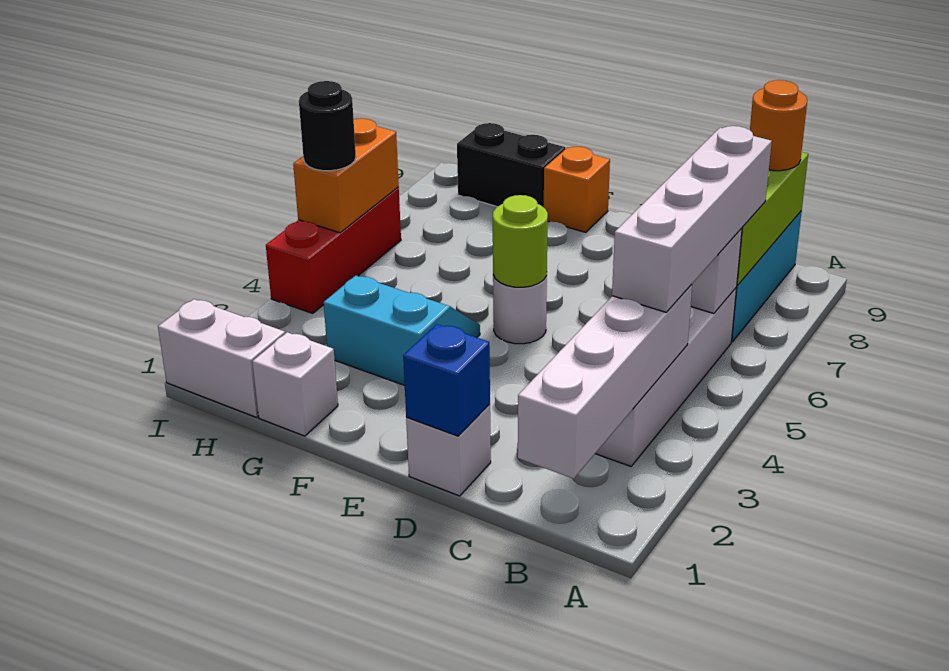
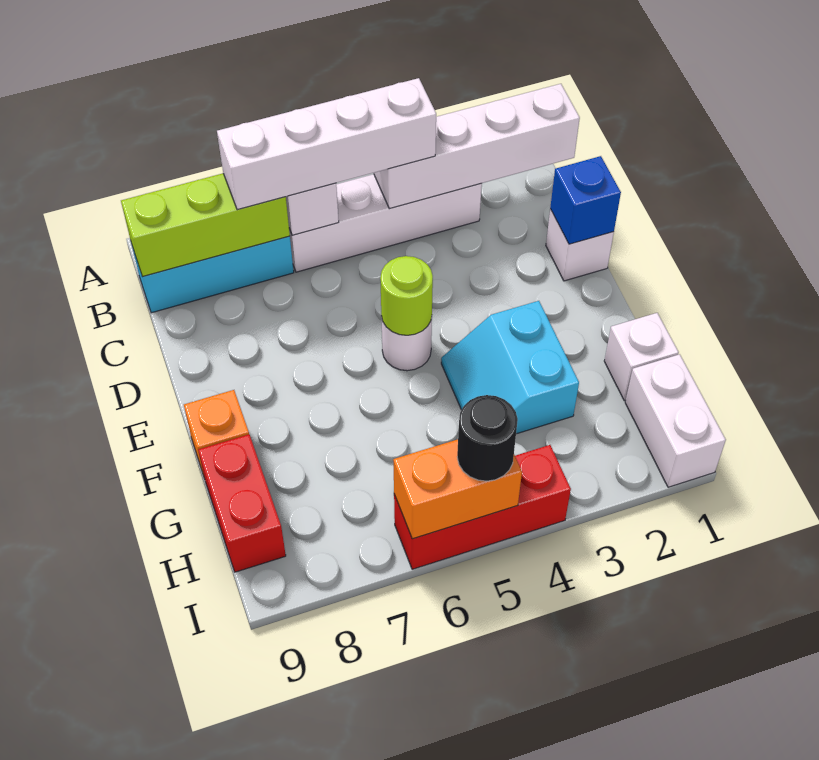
orange 1x1 round brick [750,80,807,171] -> none
black 1x2 brick [457,123,565,207] -> red 1x2 brick [198,434,286,572]

